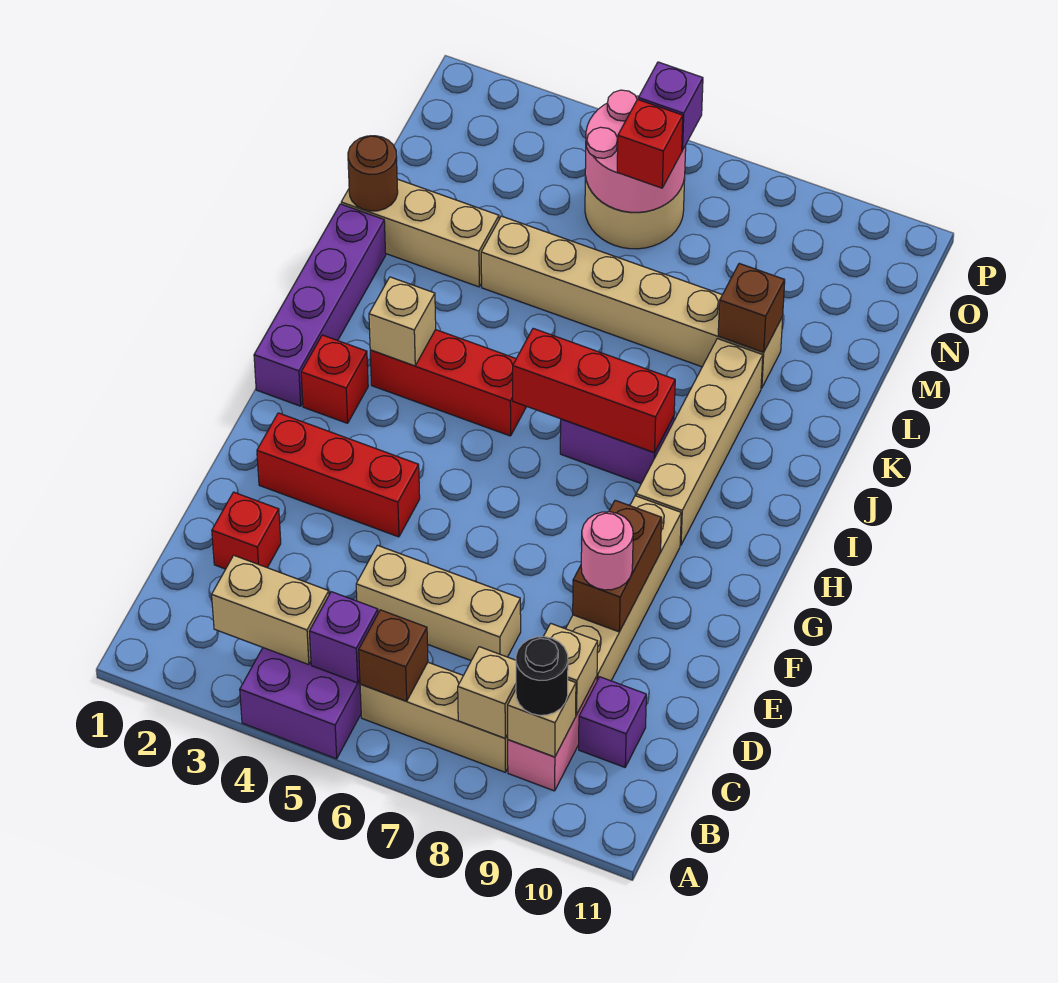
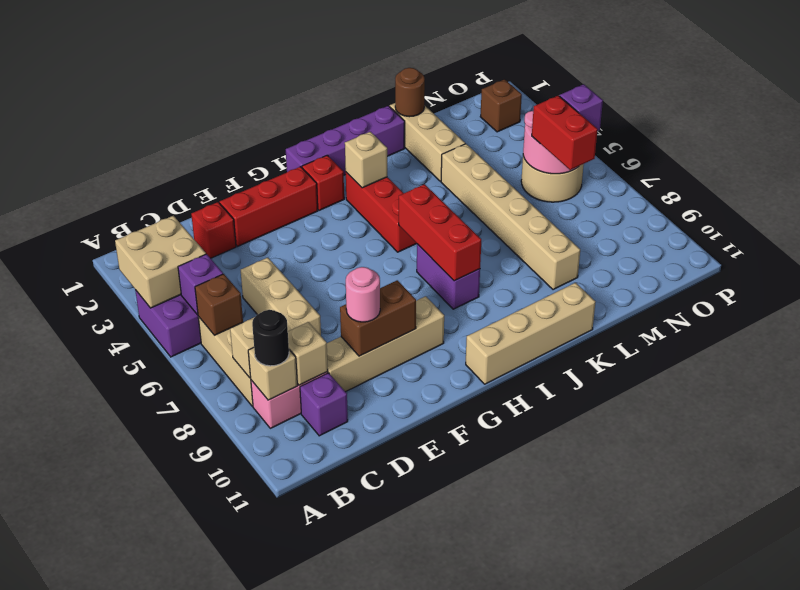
tan 1x2 brick [212,555,329,665] -> tan 2x2 brick [115,216,206,308]
red 1x3 brick [257,413,420,537] -> red 1x3 brick turned to [220,167,318,247]
tan 1x4 brick [636,339,763,545] -> tan 1x4 brick moved to [466,283,596,384]
brown 1x1 brick [718,263,785,352] -> brown 1x1 brick moved to [480,79,522,132]
red 1x1 brick [617,99,683,188] -> red 1x2 brick [532,96,598,170]

